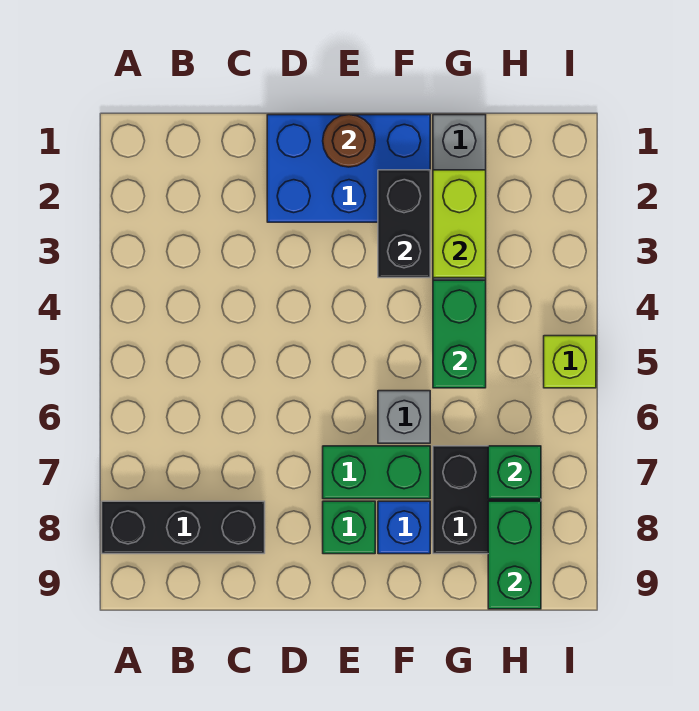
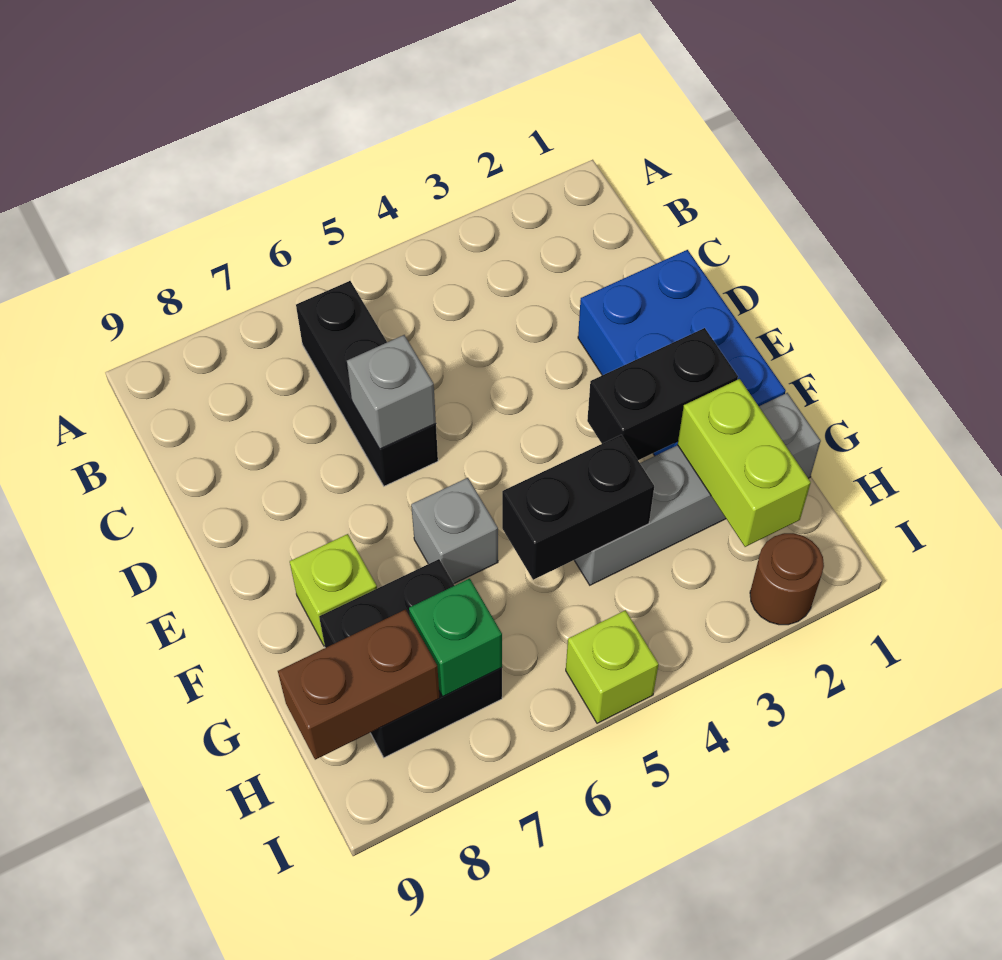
black 1x3 brick [102,501,265,554] -> black 1x3 brick moved to [296,281,438,486]
none -> grey 1x1 brick [347,335,436,449]
brown 1x1 round brick [323,115,375,167] -> brown 1x1 round brick moved to [750,533,824,625]
green 1x2 brick [323,446,430,499] -> none
green 1x1 brick [323,501,375,554] -> none
blue 1x1 brick [378,501,430,554] -> lime 1x1 brick [290,534,377,646]
lime 1x2 brick [433,170,486,278] -> lime 1x2 brick turned to [678,379,811,547]
green 1x2 brick [433,280,486,388] -> black 1x2 brick [502,435,654,580]
green 1x2 brick [488,501,541,609] -> brown 1x2 brick [278,609,440,760]

